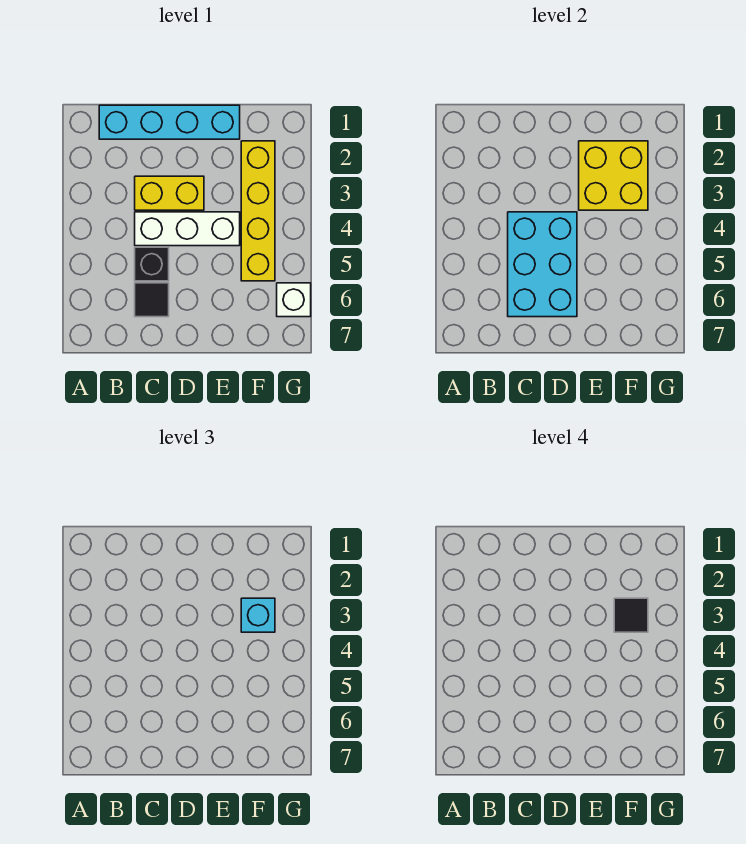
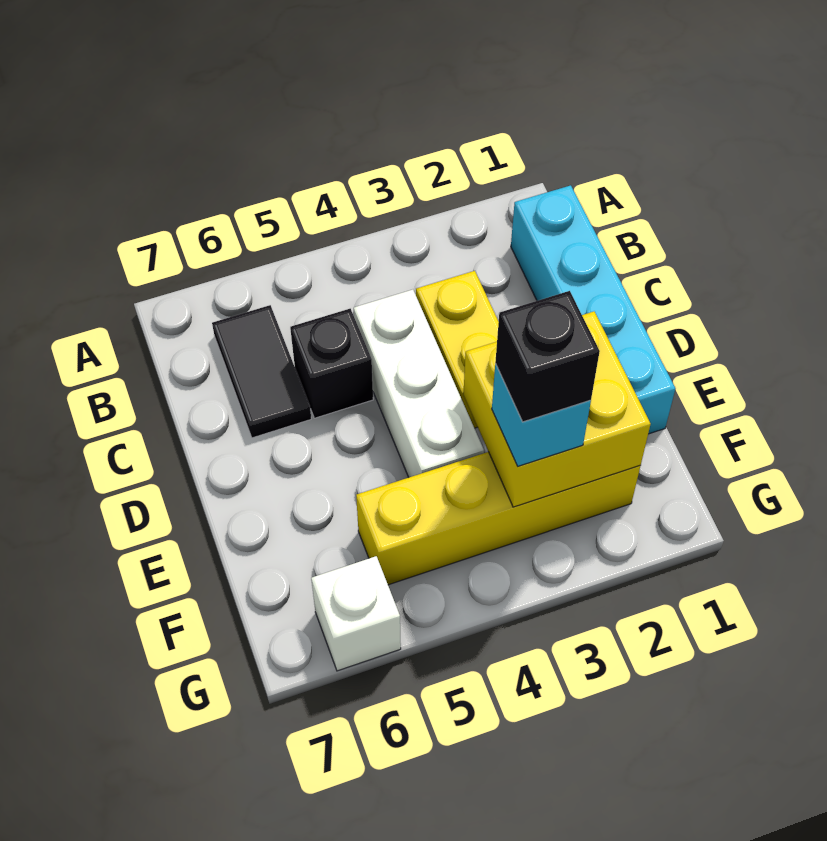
cyan 2x3 brick [508,212,577,317] -> none
black 1x1 tile [135,283,169,317] -> black 1x2 tile [212,305,311,438]
black 1x1 tile [614,598,648,632] -> black 1x1 brick [495,291,600,422]

